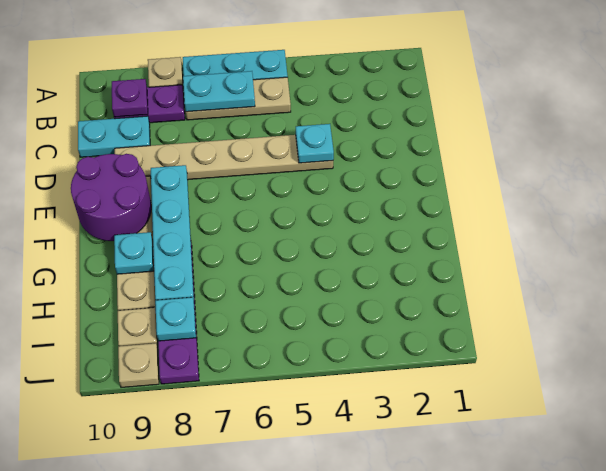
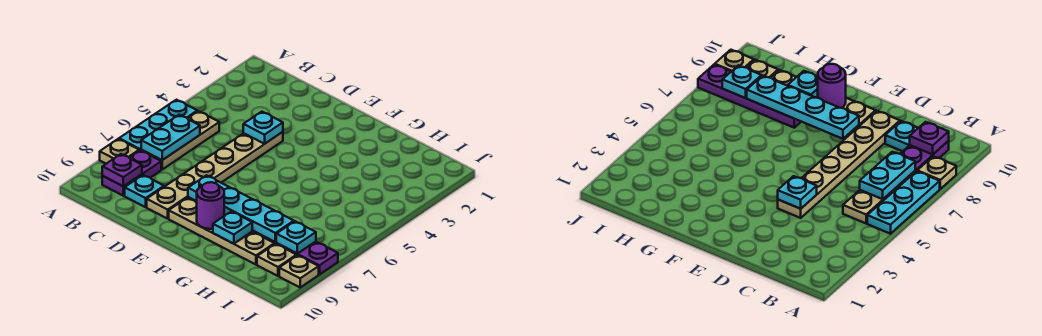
cyan 1x2 plate [78,116,150,157] -> cyan 1x1 plate [125,175,164,207]
purple 2x2 round brick [71,154,151,241] -> purple 1x1 round brick [197,182,224,229]

